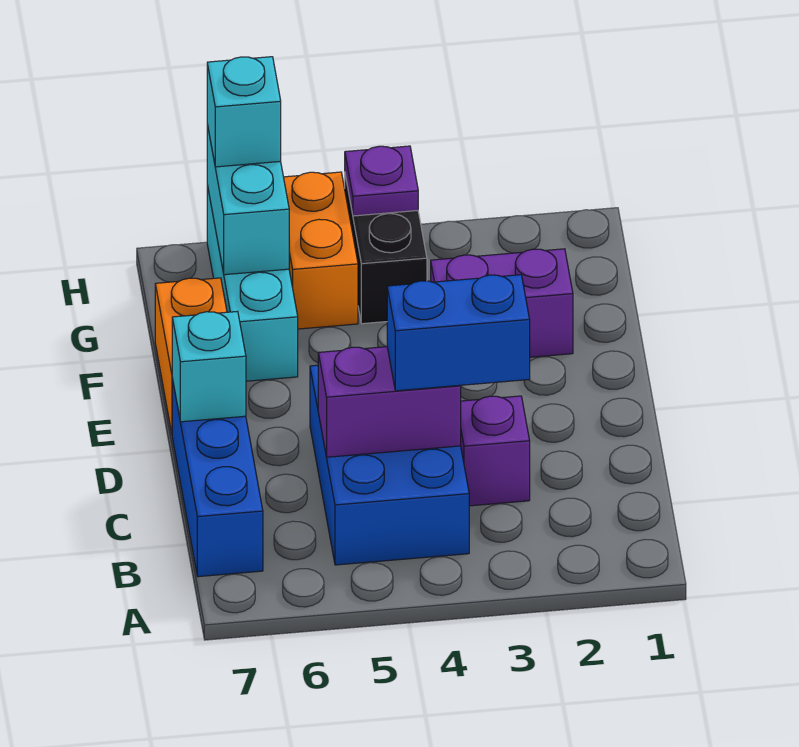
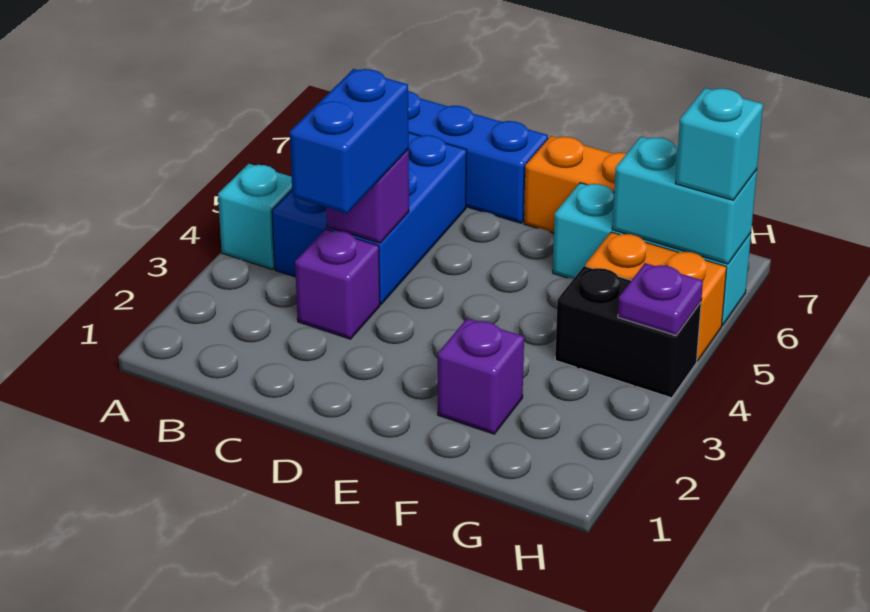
blue 2x3 brick [310,365,469,565] -> blue 2x3 brick turned to [272,132,467,304]
purple 1x2 brick [318,347,461,457] -> purple 1x1 brick [326,150,409,243]
cyan 1x1 brick [172,311,246,422] -> cyan 1x1 brick moved to [218,164,292,269]
purple 1x2 brick [431,249,573,357] -> purple 1x1 brick [438,318,524,434]

